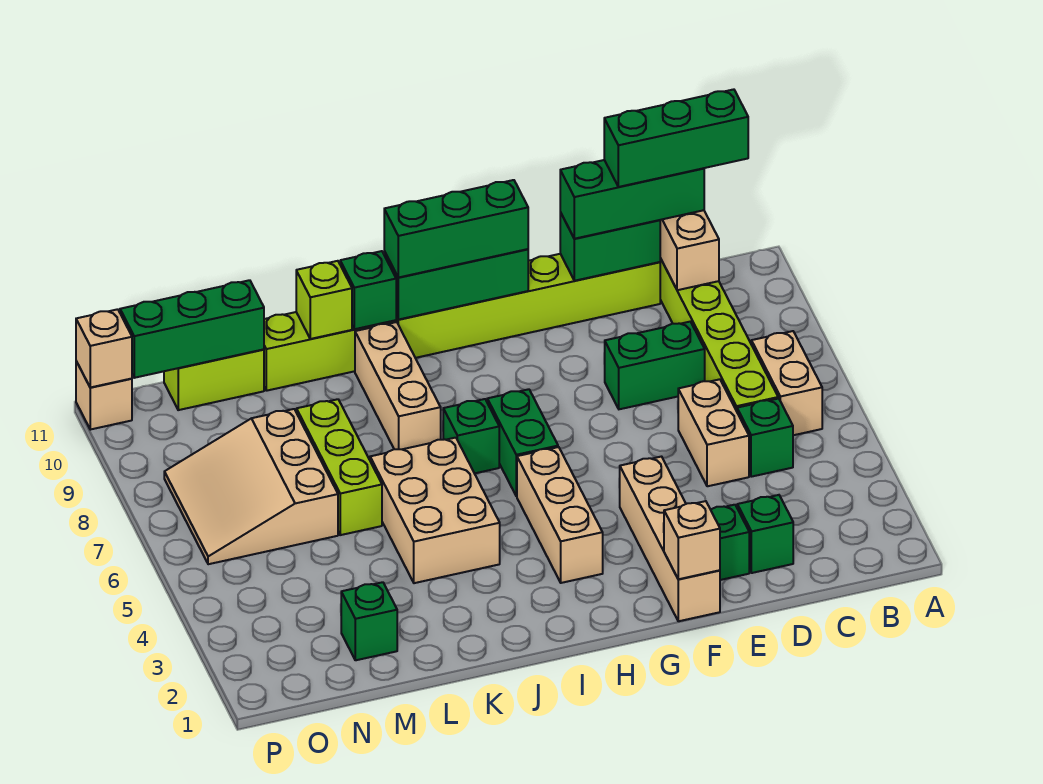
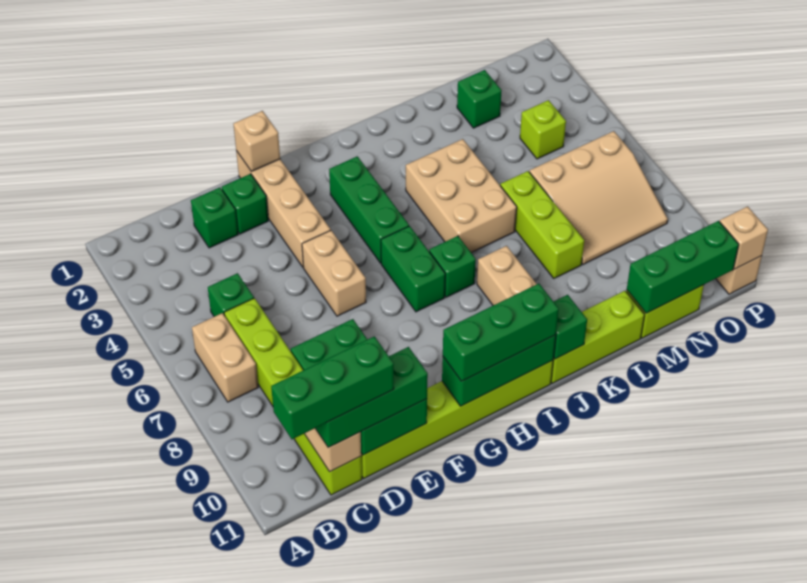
tan 1x2 brick [678,379,749,486] -> tan 1x2 brick moved to [302,230,366,316]
tan 1x3 brick [517,447,603,583] -> green 1x3 brick [329,156,409,263]
lime 1x1 brick [296,261,352,339] -> lime 1x1 brick moved to [520,100,566,159]
tan 3x3 slope [164,409,338,564] -> tan 3x3 slope turned to [530,131,668,264]

